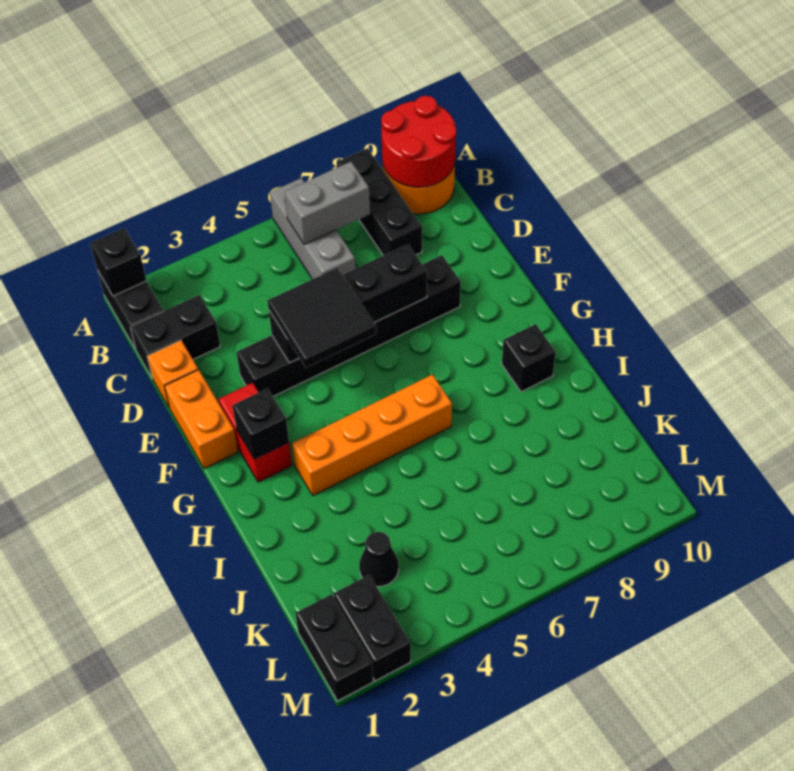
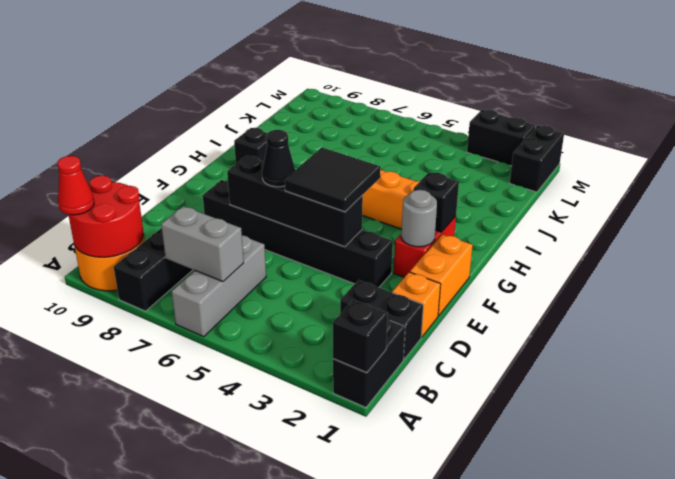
none -> red 1x1 cone [58,156,94,215]
none -> grey 1x1 round brick [401,190,437,247]
black 1x1 cone [359,532,399,586] -> black 1x1 cone moved to [262,130,295,187]
black 1x2 brick [334,575,411,681] -> black 1x2 brick turned to [467,110,536,166]

